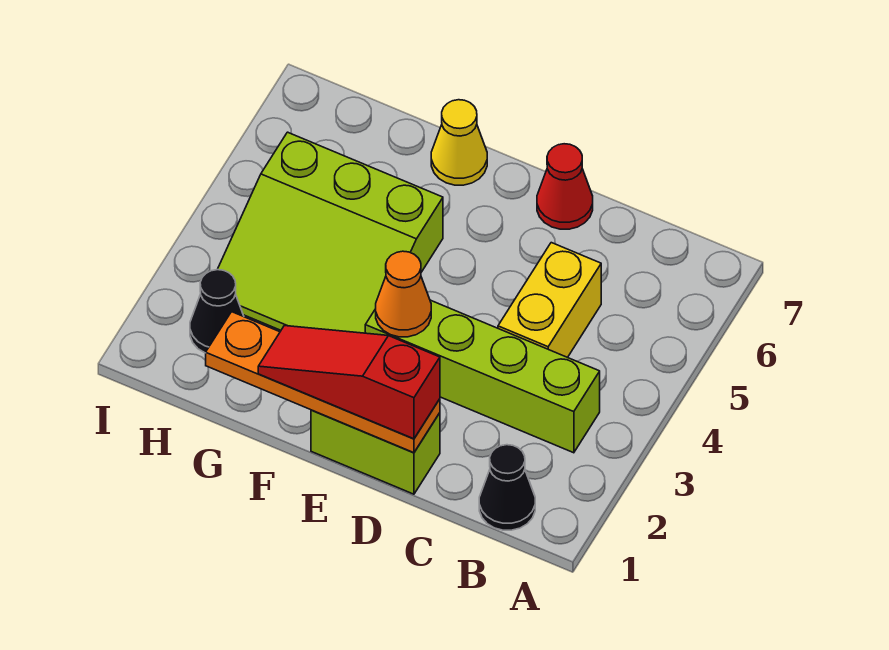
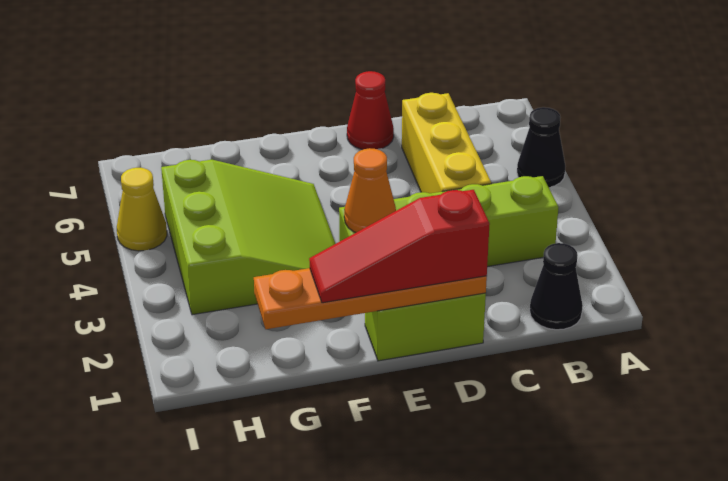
yellow 1x2 brick [498,243,601,358] -> yellow 1x3 brick [402,93,491,193]
lime 3x3 slope [217,132,443,333] -> lime 3x3 slope turned to [161,160,335,315]
yellow 1x1 cone [431,100,487,185] -> yellow 1x1 cone moved to [117,168,167,251]
black 1x1 cone [190,270,244,353] -> black 1x1 cone moved to [517,107,565,187]

